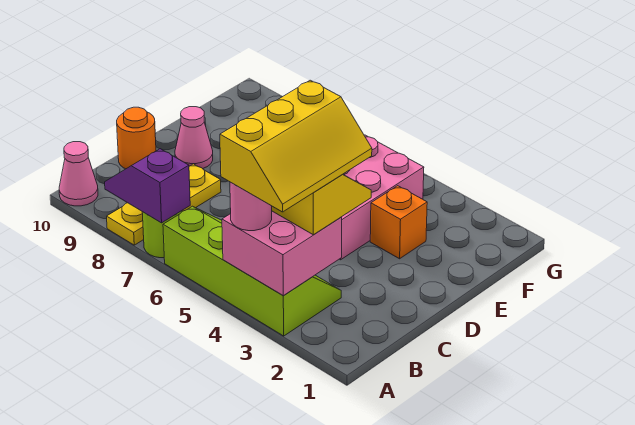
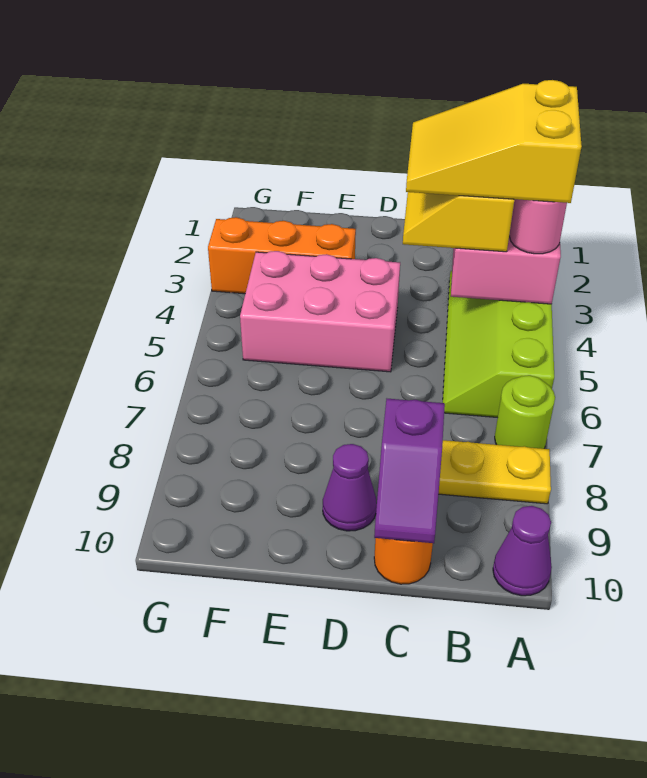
yellow 2x3 slope [220,80,372,212] -> yellow 2x3 slope turned to [406,80,582,203]
purple 1x2 slope [105,149,190,223] -> purple 1x2 slope moved to [374,399,445,543]
pink 1x1 cone [59,142,98,206] -> purple 1x1 cone [493,506,552,596]
pink 1x1 cone [175,107,213,169] -> purple 1x1 cone [323,444,377,531]
orange 1x1 brick [370,186,427,259] -> orange 1x3 brick [208,217,356,294]

